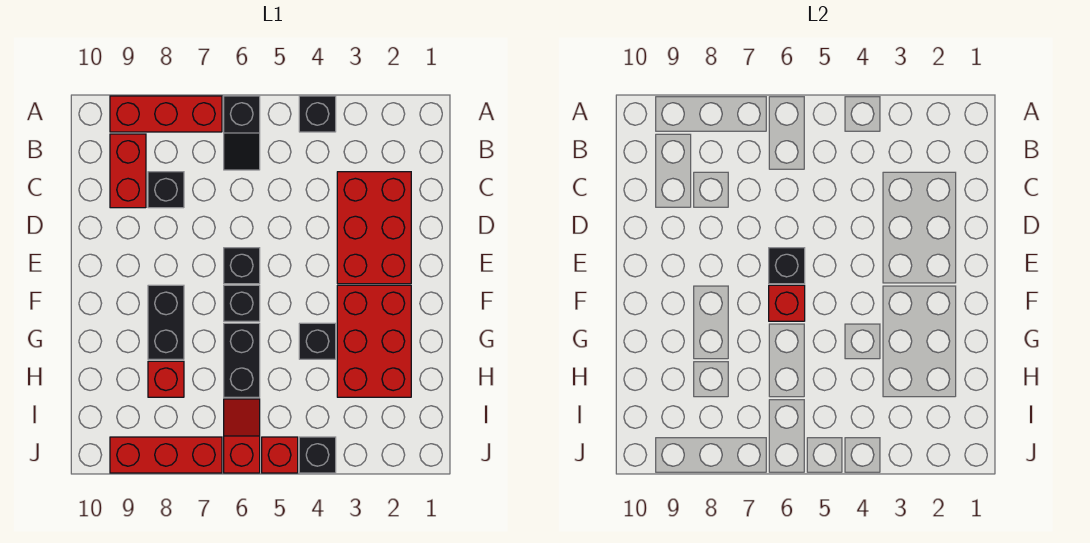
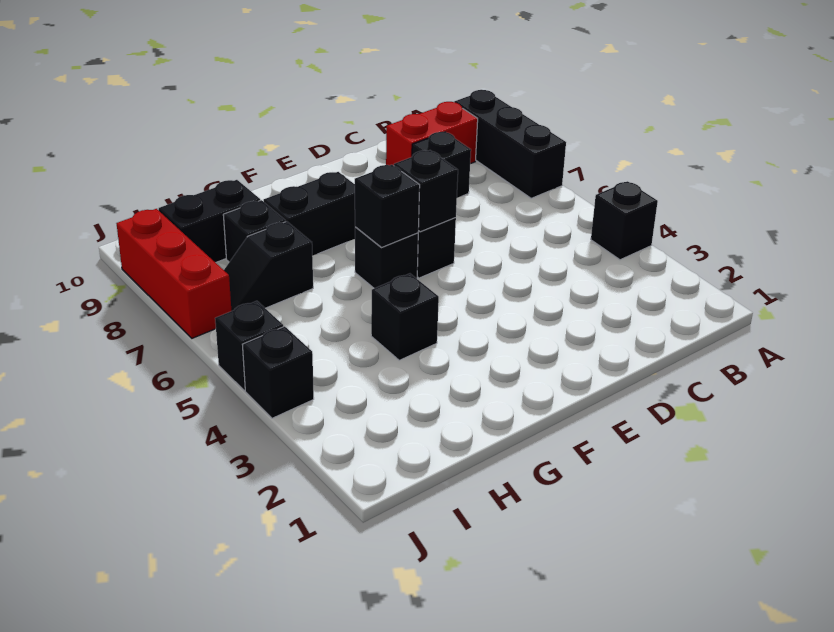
black 1x2 slope [224,96,260,170] -> black 1x2 slope moved to [224,221,313,311]
red 1x3 brick [110,96,222,132] -> black 1x3 brick [455,90,566,198]
red 2x3 brick [337,172,411,284] -> none
red 2x3 brick [337,285,411,397] -> none
red 1x1 brick [769,285,805,321] -> black 1x1 brick [355,165,420,248]
black 1x2 brick [224,323,260,397] -> black 1x2 brick moved to [159,180,260,263]
red 1x1 brick [148,361,184,397] -> black 1x1 brick [223,200,286,262]
red 1x2 slope [224,399,260,473] -> none
red 1x1 brick [262,437,298,473] -> black 1x1 brick [215,301,284,391]

